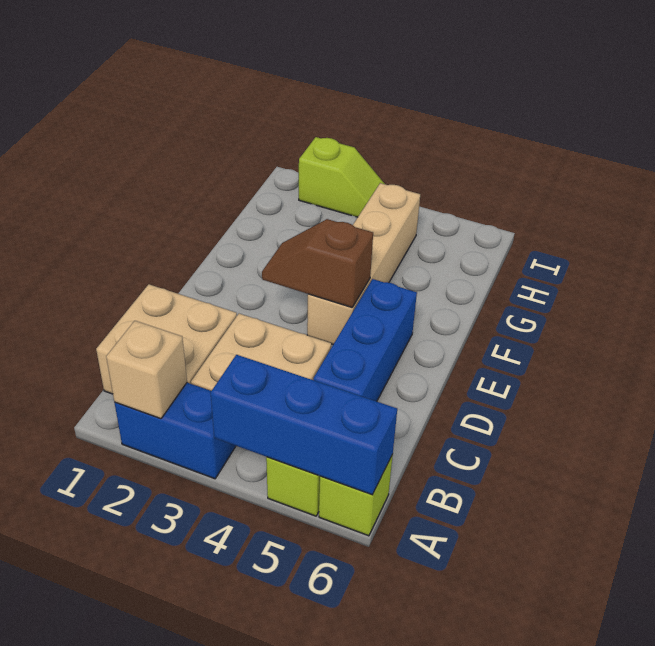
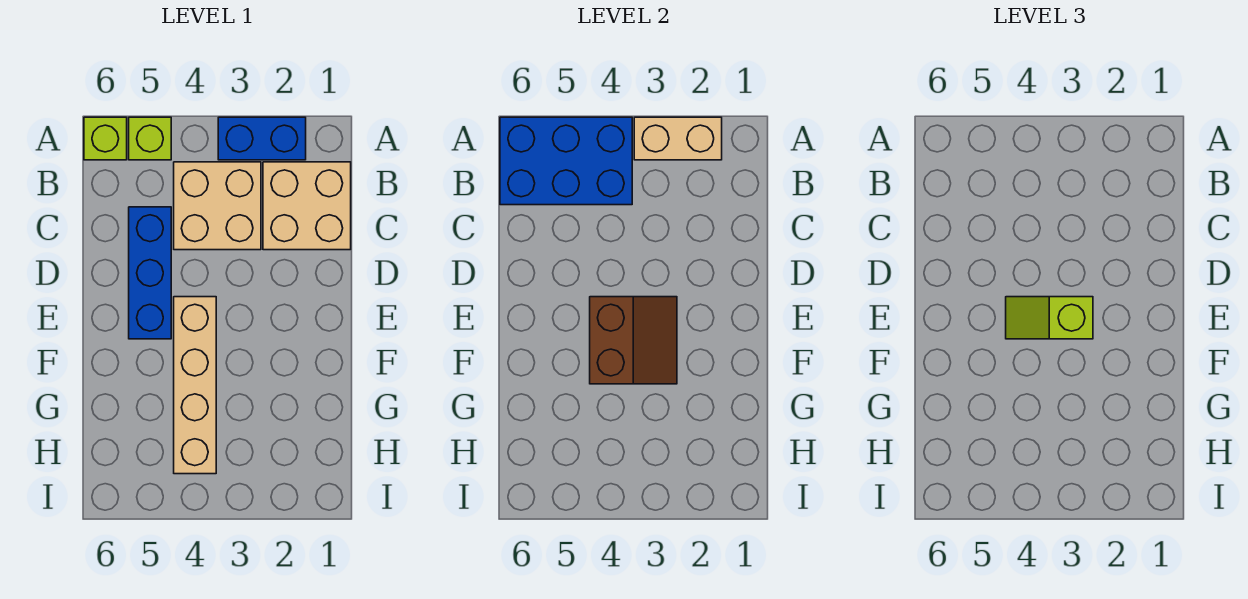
tan 1x1 brick [106,321,187,419] -> tan 1x2 brick [634,117,722,160]
blue 1x3 brick [211,355,397,495] -> blue 2x3 brick [500,117,632,205]
brown 1x2 slope [262,219,373,307] -> brown 2x2 slope [590,297,677,384]
lime 1x2 slope [299,137,384,217] -> lime 1x2 slope moved to [1006,297,1093,339]

